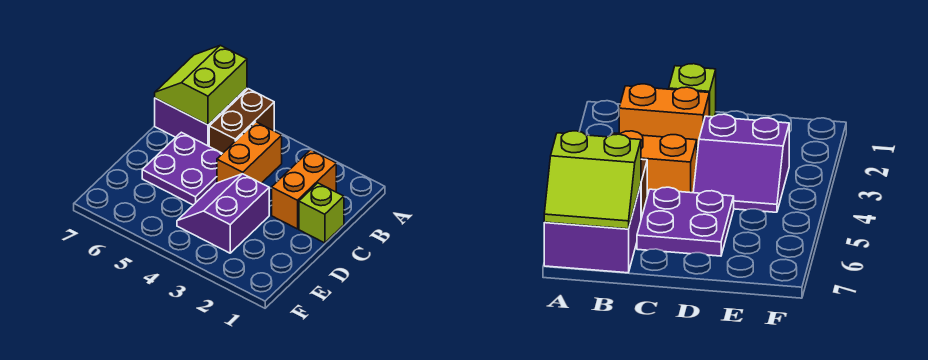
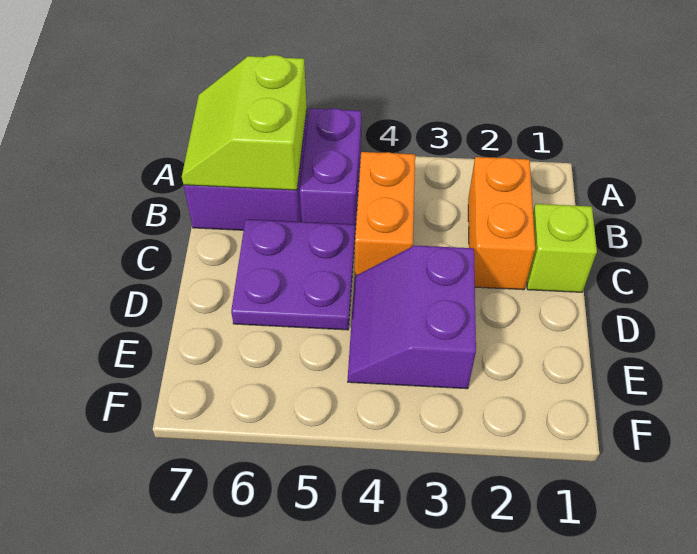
brown 1x2 brick [209,89,274,153] -> purple 1x2 brick [300,108,361,230]

